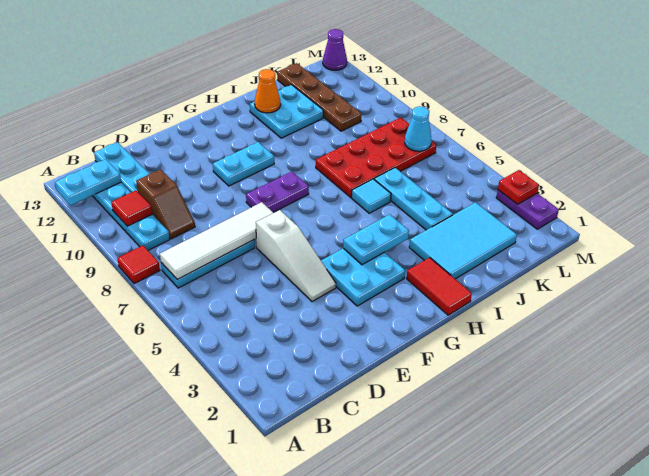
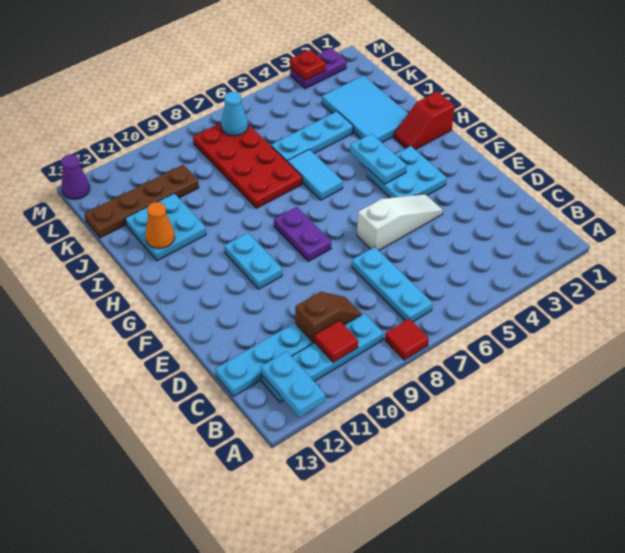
white 1x4 tile [160,202,274,279] -> none
red 1x2 tile [407,258,472,315] -> red 1x2 slope [394,91,455,150]
cyan 1x1 tile [352,179,391,213] -> cyan 1x2 tile [287,149,343,200]

